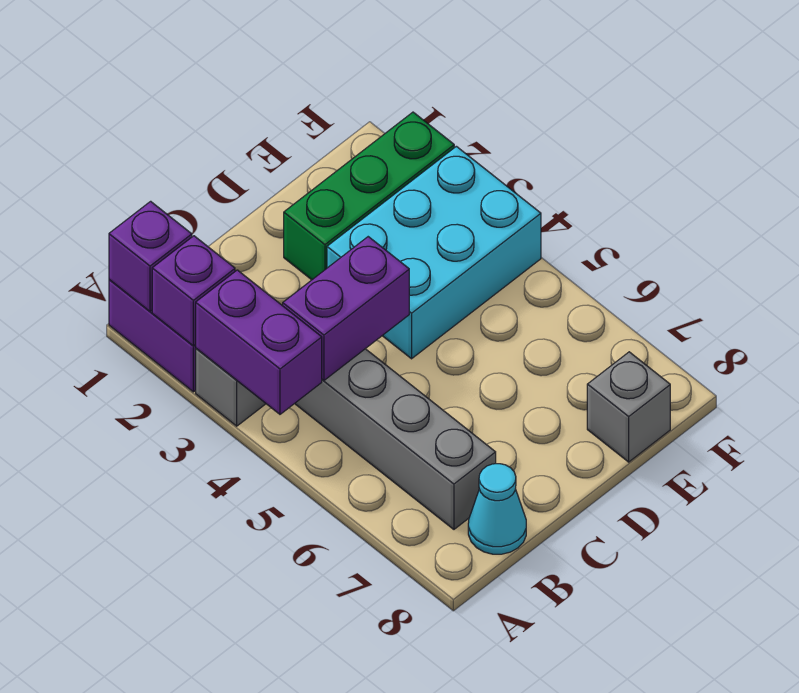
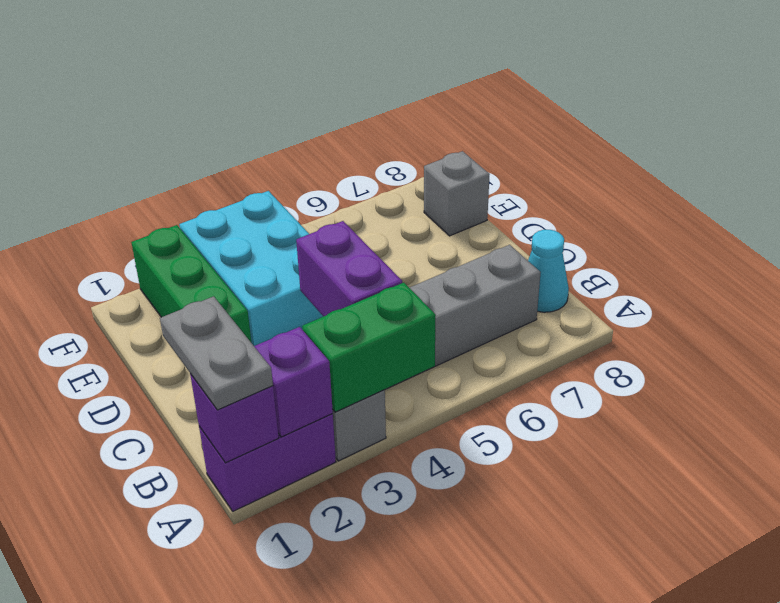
none -> grey 1x2 plate [160,296,273,410]
purple 1x2 brick [196,270,322,414] -> green 1x2 brick [302,283,436,412]

